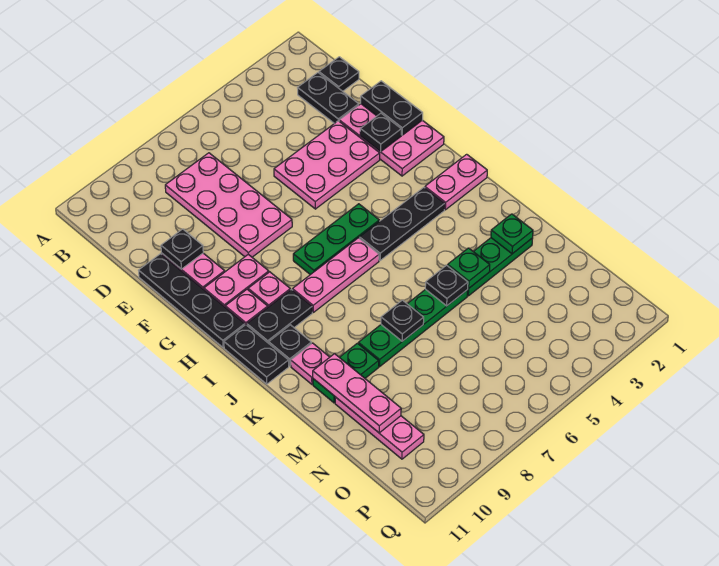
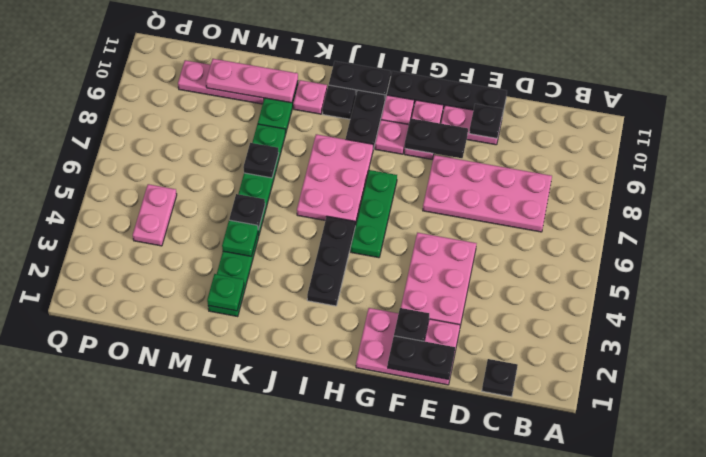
black 1x2 plate [298,73,359,123] -> black 1x2 plate moved to [405,118,468,158]
pink 1x2 plate [425,154,487,210] -> pink 1x2 plate moved to [133,184,177,246]
pink 1x3 plate [292,238,379,312] -> pink 2x3 plate [297,134,373,225]

